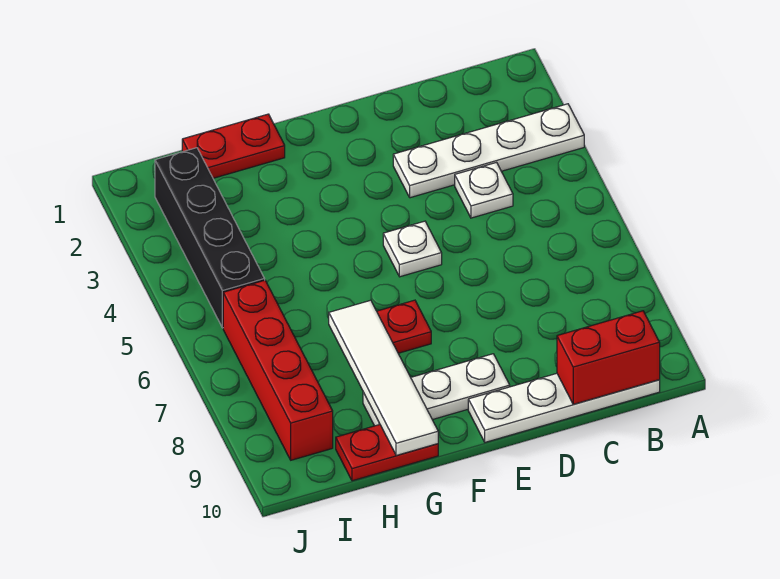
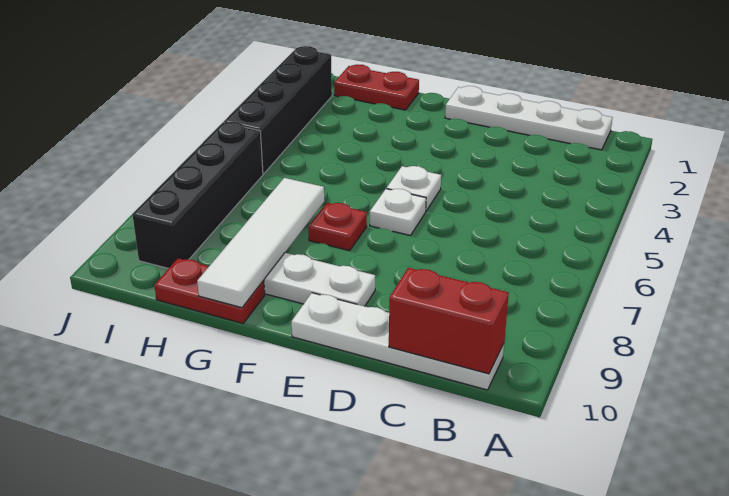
white 1x4 plate [393,104,584,198] -> white 1x4 plate moved to [445,86,613,150]
white 1x1 plate [455,162,513,218] -> white 1x1 plate moved to [370,189,426,235]
red 1x4 brick [223,280,333,460] -> black 1x4 brick [132,122,263,269]

